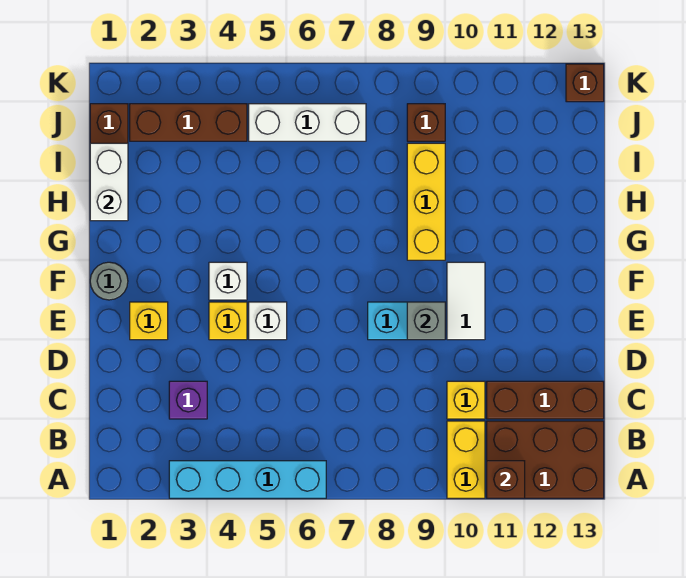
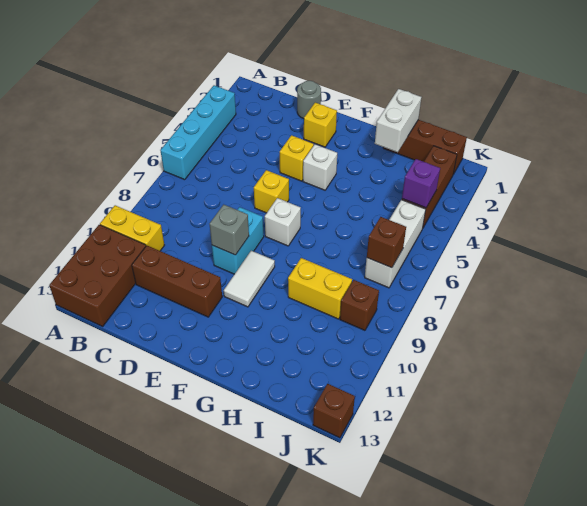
brown 1x1 brick [487,461,525,498] -> brown 1x1 brick moved to [367,217,406,268]
purple 1x1 brick [169,381,207,419] -> purple 1x1 brick moved to [402,159,440,208]
yellow 1x1 brick [447,381,485,419] -> yellow 1x1 brick moved to [254,170,289,213]
brown 1x3 brick [487,381,604,419] -> brown 1x3 brick turned to [132,246,222,317]
white 1x1 brick [249,302,287,340] -> white 1x1 brick moved to [265,198,301,246]
white 1x2 tile [447,262,485,340] -> white 1x2 tile turned to [224,251,275,307]
grey 1x1 round brick [90,262,128,300] -> grey 1x1 round brick moved to [297,81,321,119]
yellow 1x3 brick [407,143,445,260] -> yellow 1x2 brick [288,258,352,319]
white 1x2 brick [90,143,128,221] -> white 1x2 brick turned to [375,89,421,152]

